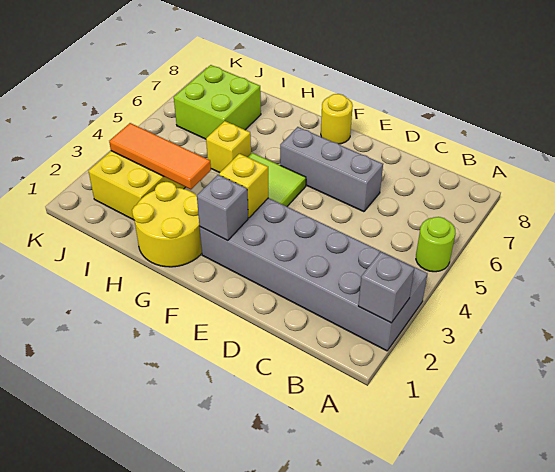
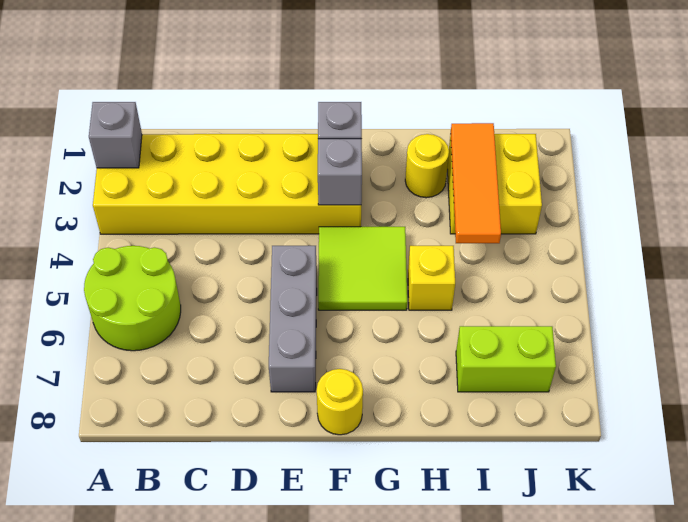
grey 2x6 brick [200,198,428,351] -> yellow 2x6 brick [93,134,361,234]
lime 1x1 round brick [416,217,455,272] -> lime 2x2 round brick [84,246,181,351]
grey 1x3 brick [280,127,383,212] -> grey 1x3 brick turned to [269,246,317,392]
yellow 1x1 brick [219,154,268,218] -> grey 1x1 brick [318,139,362,205]
yellow 2x2 round brick [132,182,202,267] -> yellow 1x1 round brick [405,134,449,198]
orange 1x3 tile [109,123,211,190] -> orange 1x3 tile turned to [451,123,501,243]
lime 2x2 brick [174,65,261,139] -> lime 1x2 brick [456,326,556,392]

